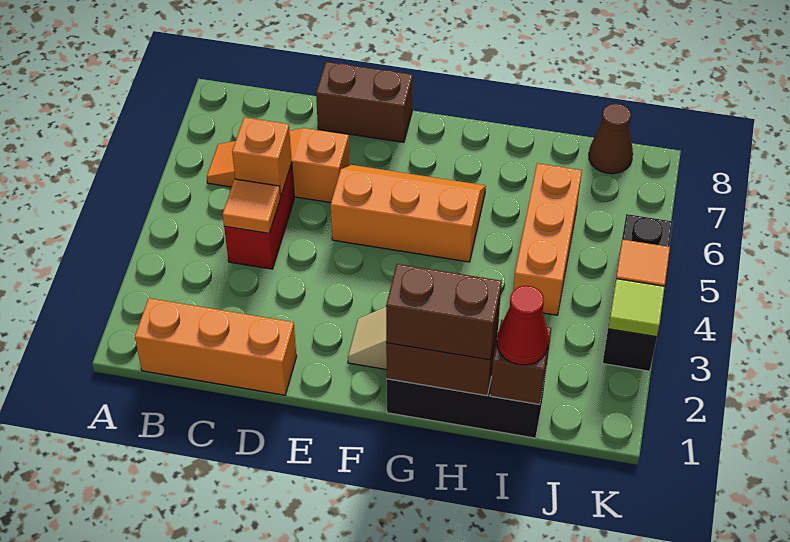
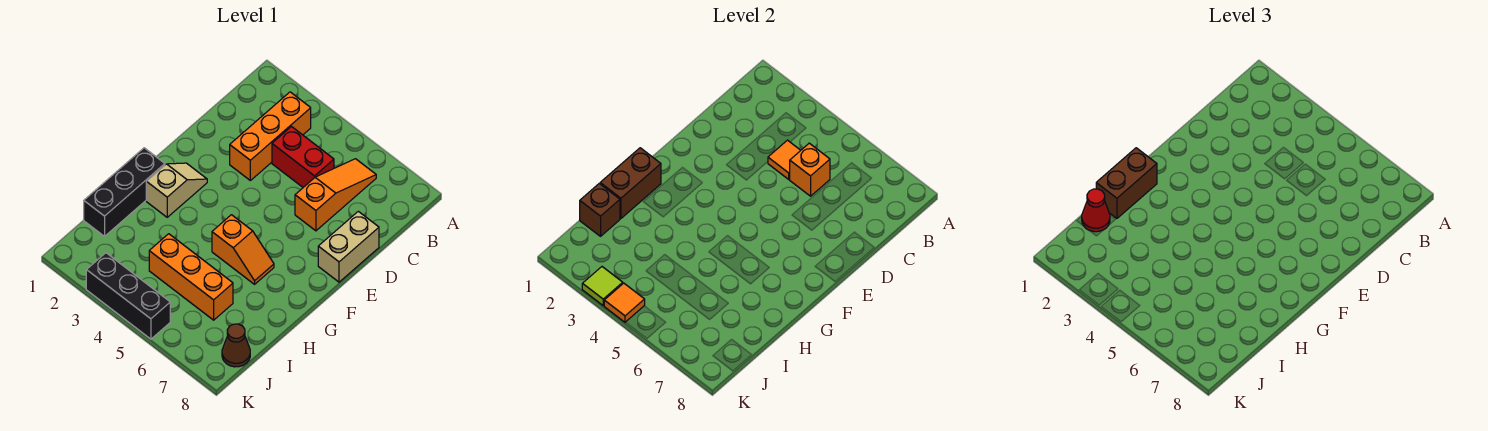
orange 1x3 brick [135,298,297,395] -> orange 1x3 brick moved to [230,92,311,180]
brown 1x2 brick [316,62,413,142] -> tan 1x2 brick [318,211,379,282]
orange 2x3 slope [331,165,486,262] -> orange 1x2 slope [212,215,274,284]

